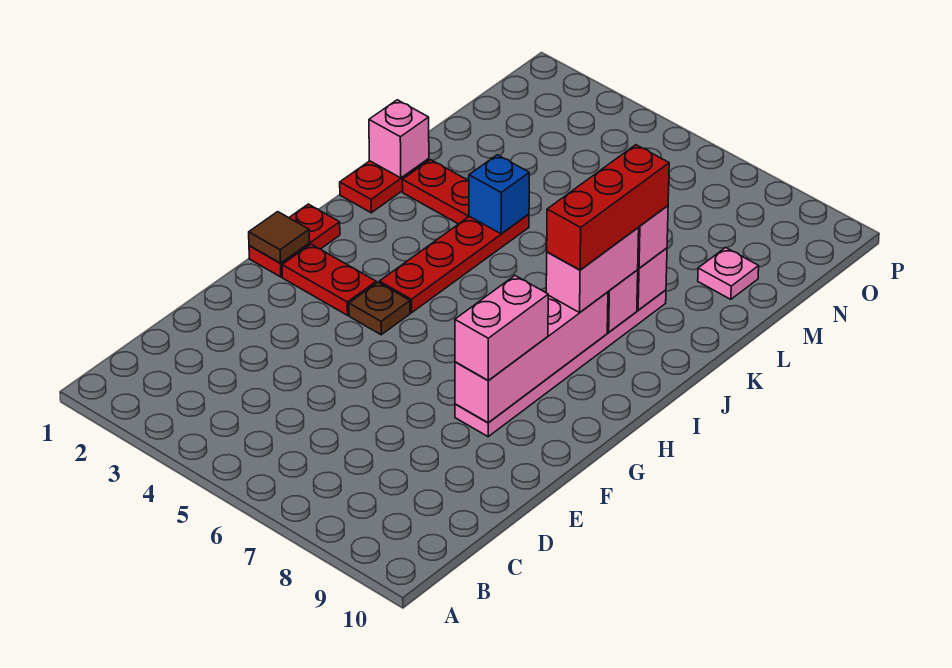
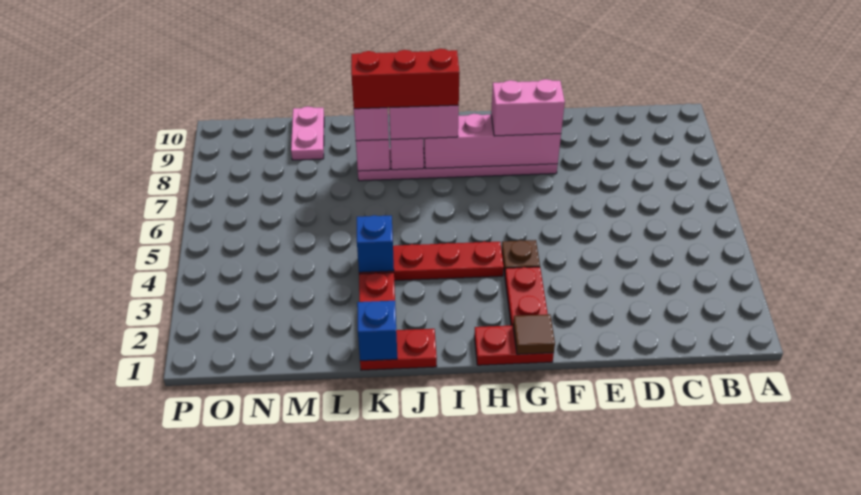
pink 1x1 brick [369,100,429,178] -> blue 1x1 brick [357,301,397,361]
pink 1x1 plate [698,248,759,299] -> pink 1x2 plate [291,106,324,160]

